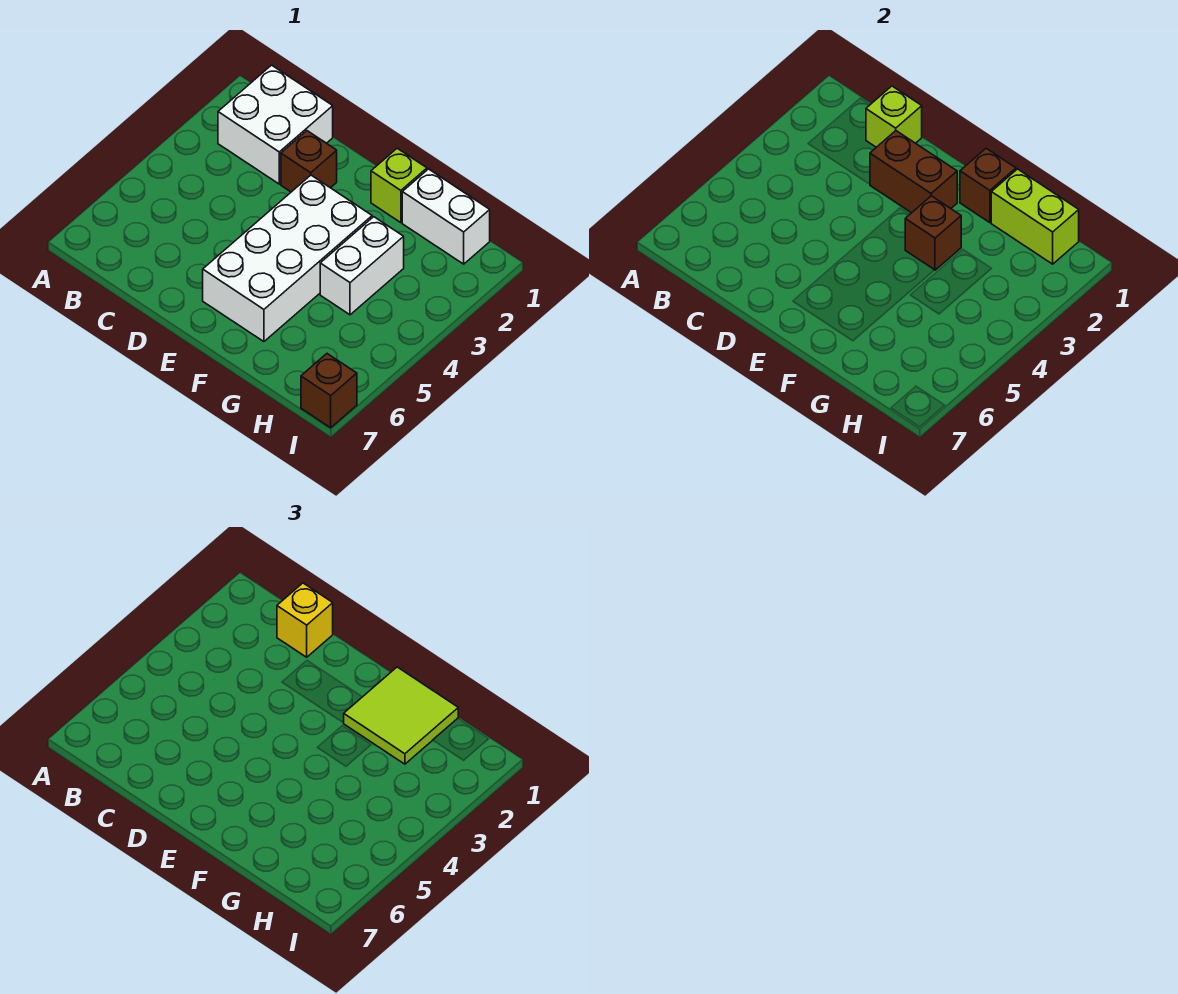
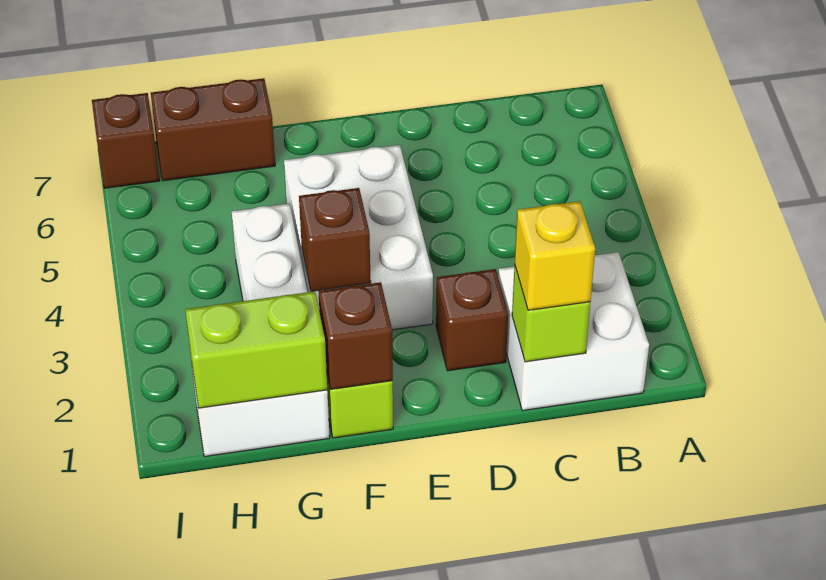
brown 1x2 brick [870,131,957,213] -> brown 1x2 brick moved to [151,78,275,181]
white 2x4 brick [203,175,372,342] -> white 2x3 brick [284,145,433,330]
lime 2x2 tile [344,667,458,764] -> none

